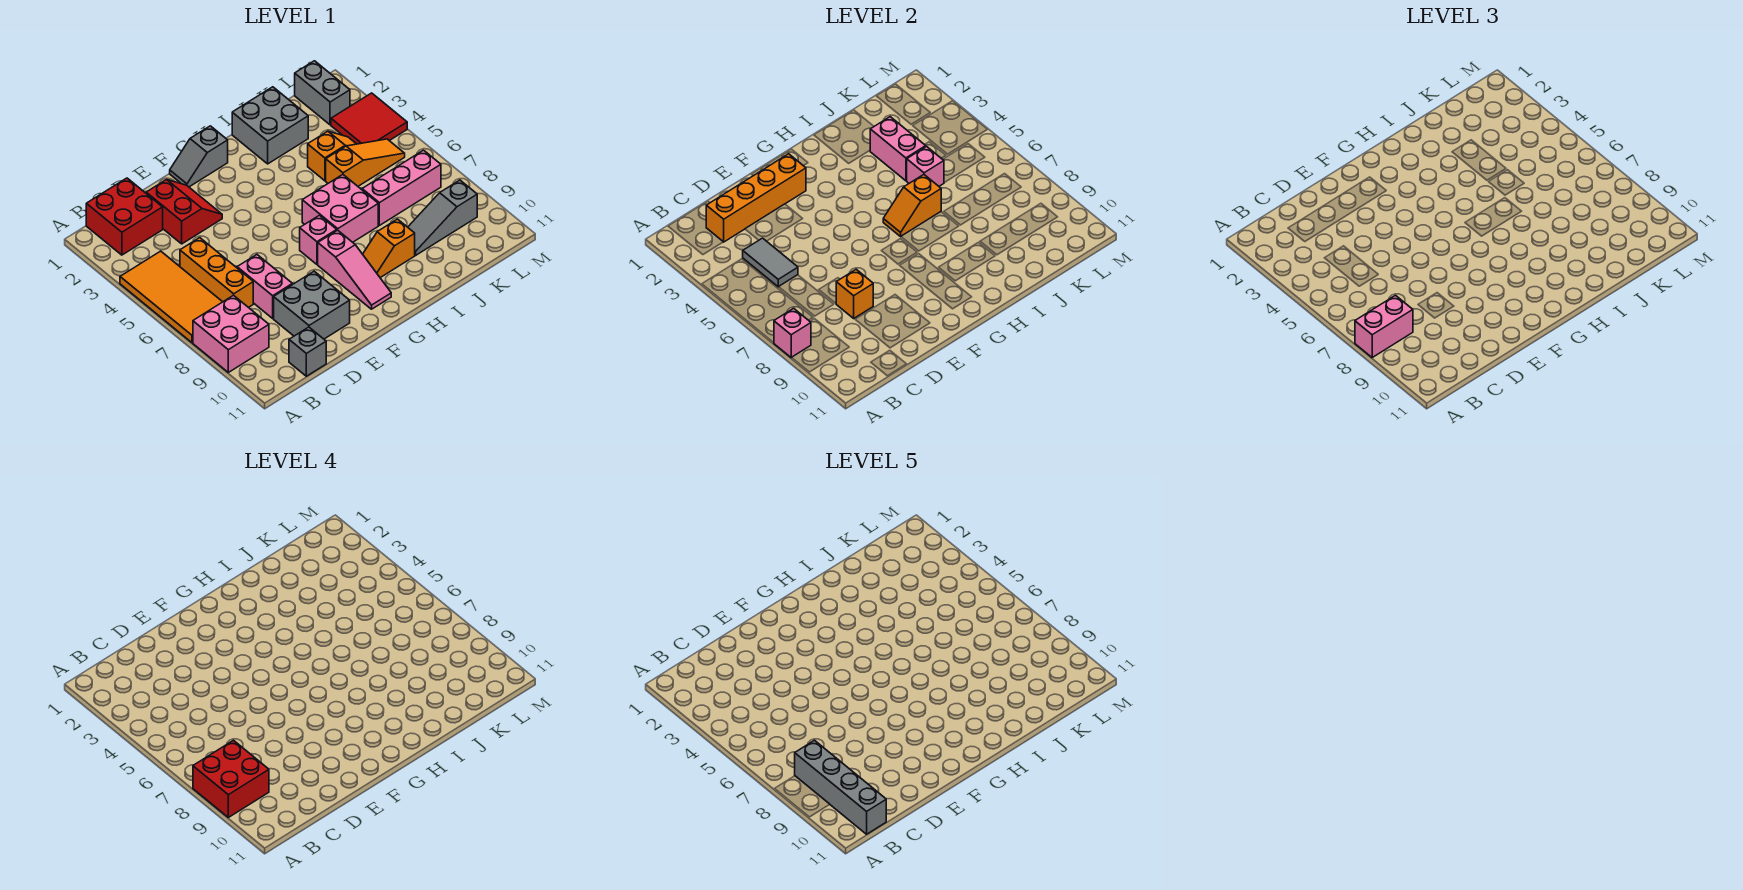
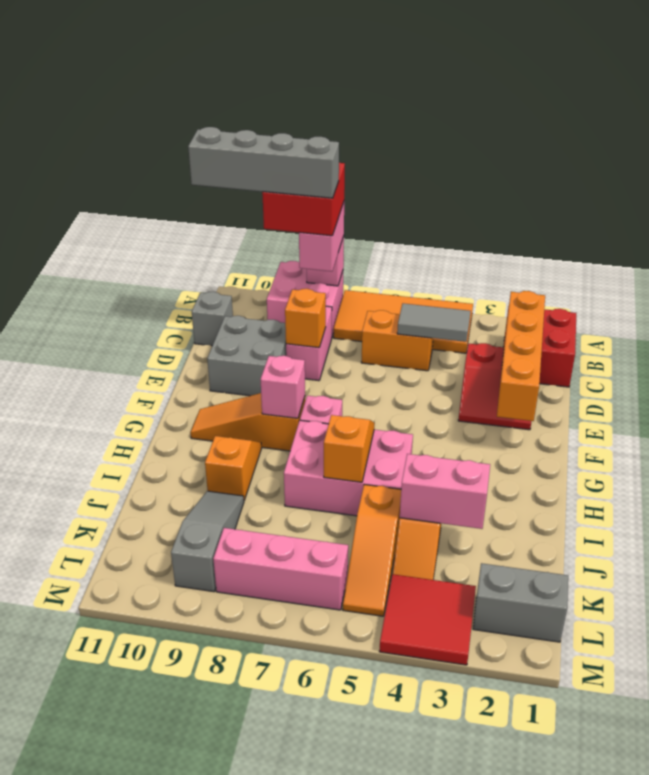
orange 1x3 brick [180,238,253,308] -> orange 1x2 brick [361,310,433,371]
pink 1x2 brick [237,255,292,318] -> pink 1x2 brick turned to [286,306,332,381]
grey 1x2 slope [170,126,228,187] -> none
pink 1x3 slope [318,230,391,309] -> orange 1x3 slope [190,393,305,451]
pink 2x2 brick [302,175,378,242] -> pink 2x3 brick [284,420,413,516]
grey 2x2 brick [232,87,308,164] -> none
pink 1x1 brick [907,147,944,186] -> pink 1x1 brick moved to [260,356,305,418]
pink 1x3 brick [362,150,441,225] -> pink 1x3 brick turned to [213,528,348,610]

